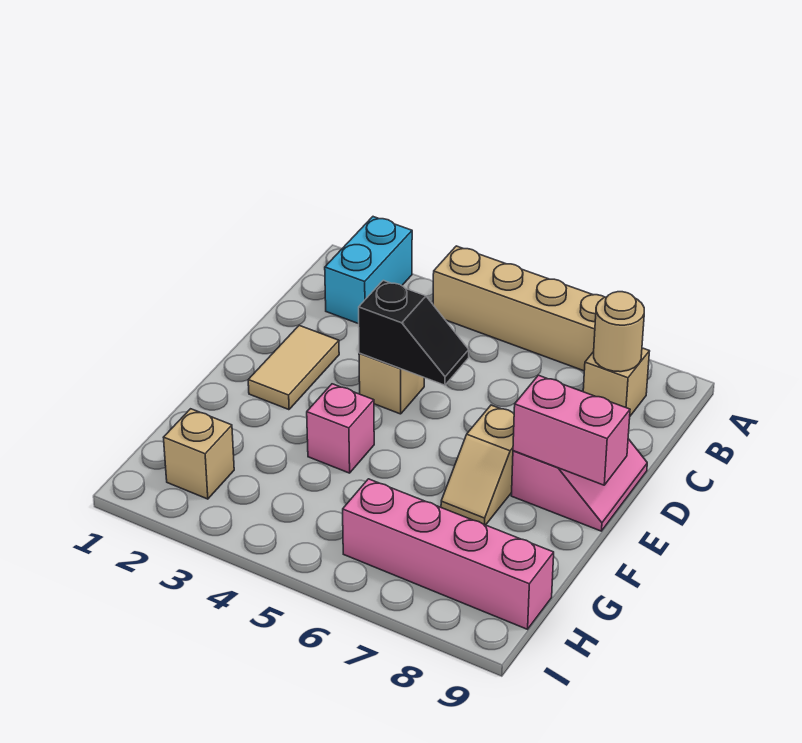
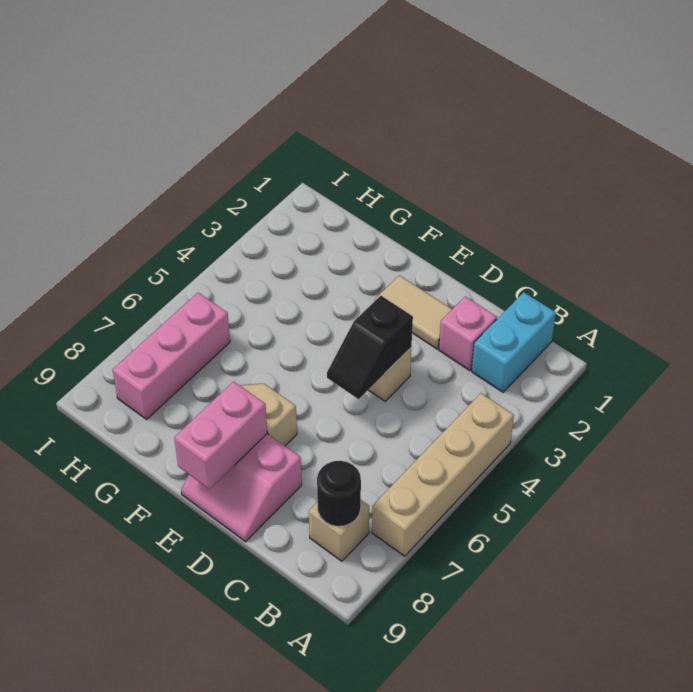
cyan 1x2 brick [325,217,412,324] -> cyan 1x2 brick turned to [472,292,556,392]
tan 1x1 round brick [594,292,644,372] -> black 1x1 round brick [317,461,361,526]
pink 1x1 brick [307,384,374,473] -> pink 1x1 brick moved to [439,297,497,371]
tan 1x1 brick [164,409,234,499] -> none
pink 1x4 brick [343,479,554,629] -> pink 1x3 brick [113,293,230,419]

